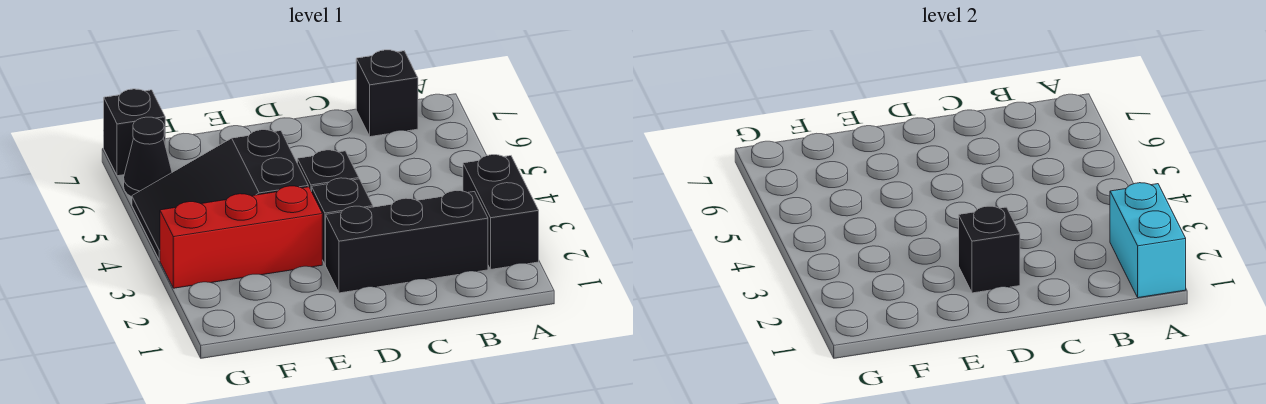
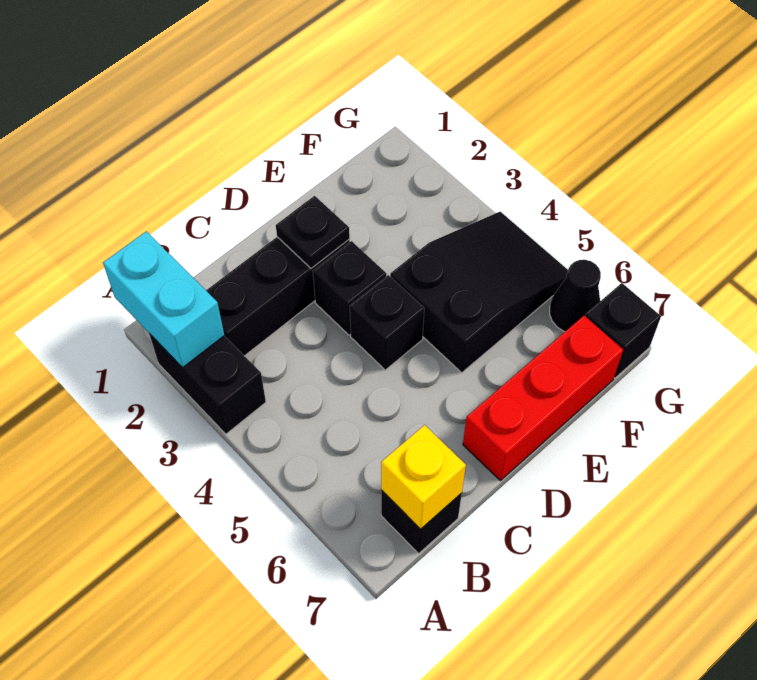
none -> yellow 1x1 brick [381,425,466,529]
black 1x1 brick [959,206,1020,293] -> black 1x1 plate [276,196,350,268]
red 1x3 brick [160,186,322,288] -> red 1x3 brick moved to [463,316,623,480]

